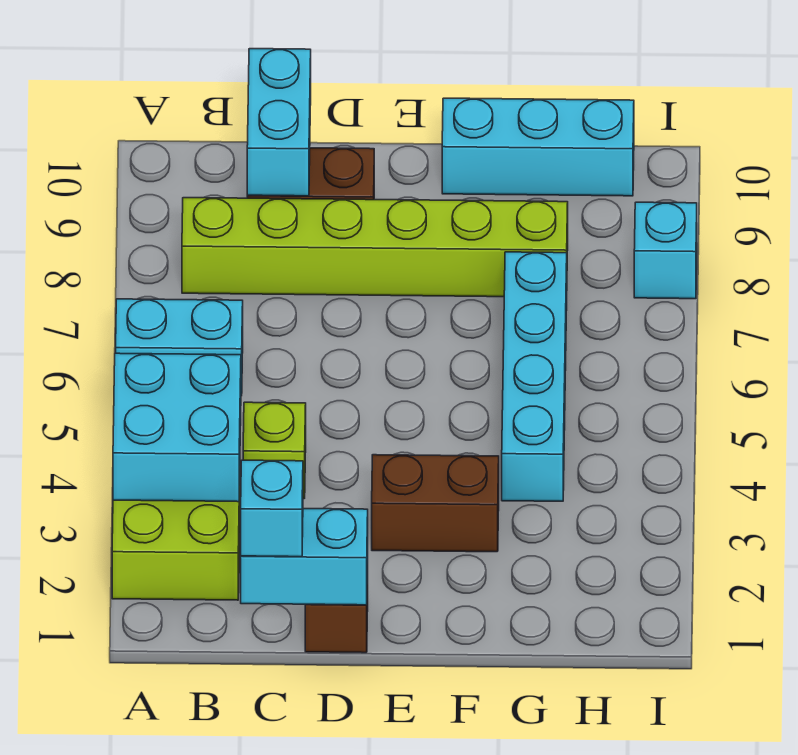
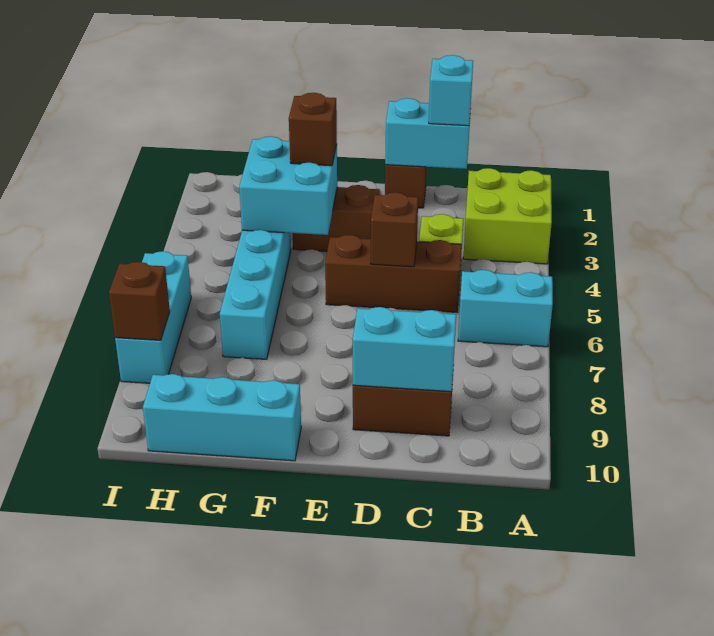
cyan 2x2 brick [113,353,241,502] -> cyan 2x2 brick moved to [239,136,337,235]
lime 1x6 brick [182,198,568,297] -> none
none -> brown 1x3 brick [325,235,462,312]
cyan 1x2 brick [247,49,311,196] -> cyan 1x2 brick turned to [353,307,456,392]
none -> brown 1x1 brick [371,192,418,267]
none -> brown 1x1 brick [289,93,337,166]
cyan 1x1 brick [634,202,697,299] -> cyan 1x3 brick [115,251,191,383]
none -> brown 1x1 brick [109,262,170,340]

